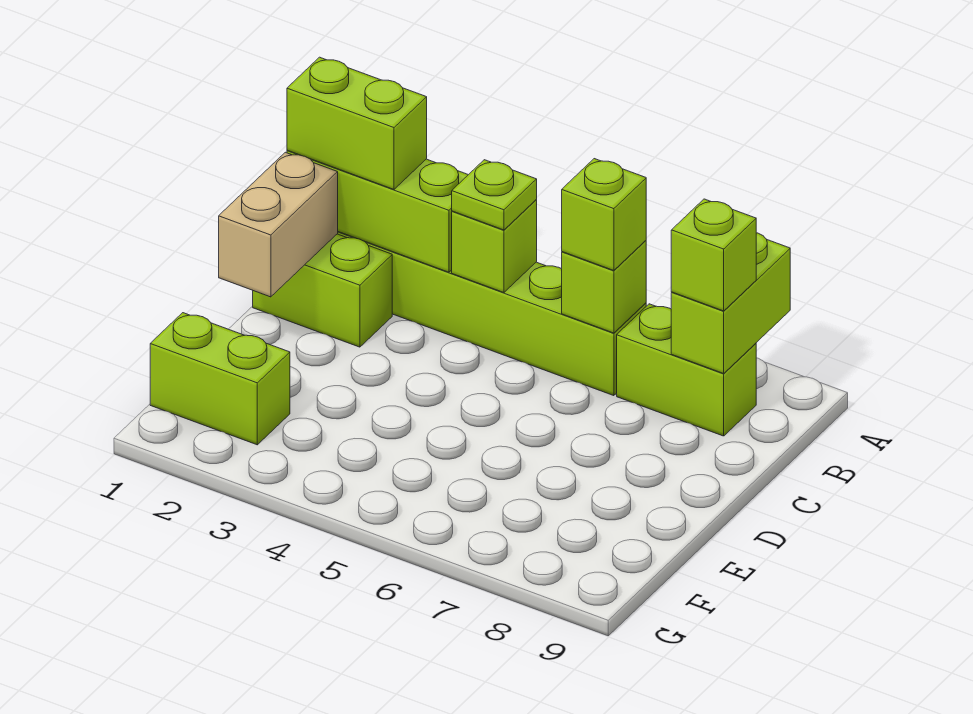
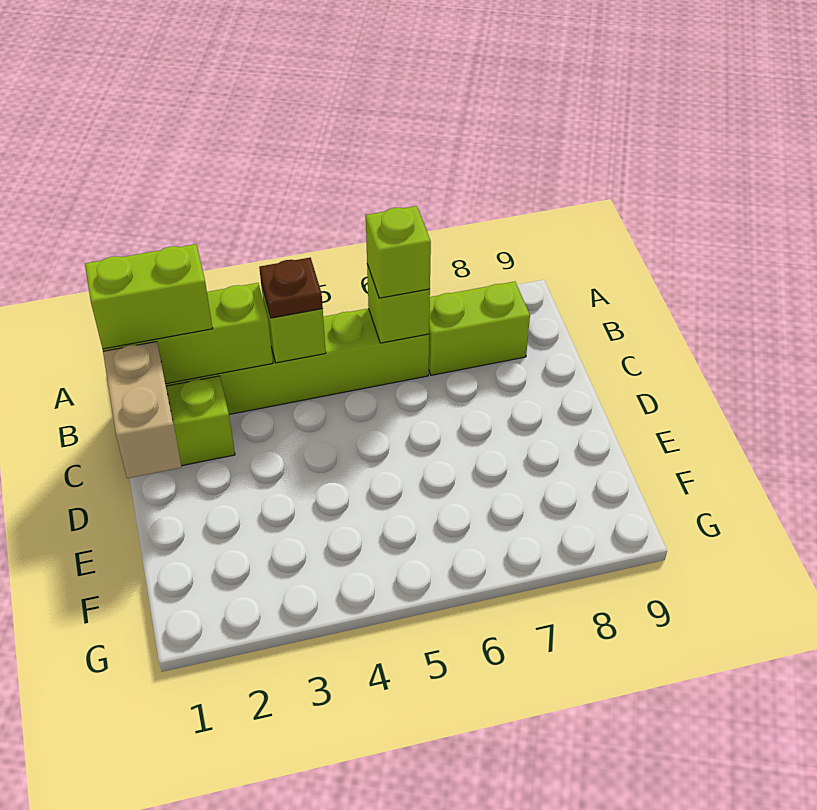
lime 1x2 brick [671,233,790,373] -> none
lime 1x1 plate [452,160,537,230] -> brown 1x1 plate [259,258,323,318]
lime 1x1 brick [671,199,756,311] -> none
lime 1x2 brick [150,313,290,445] -> none

